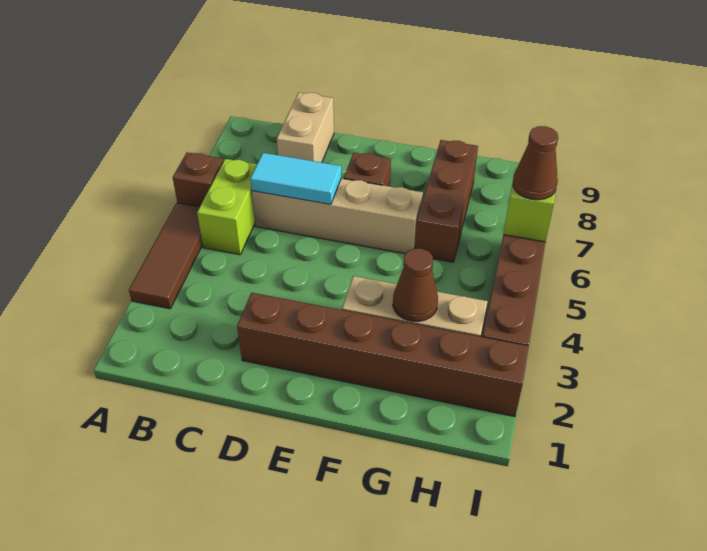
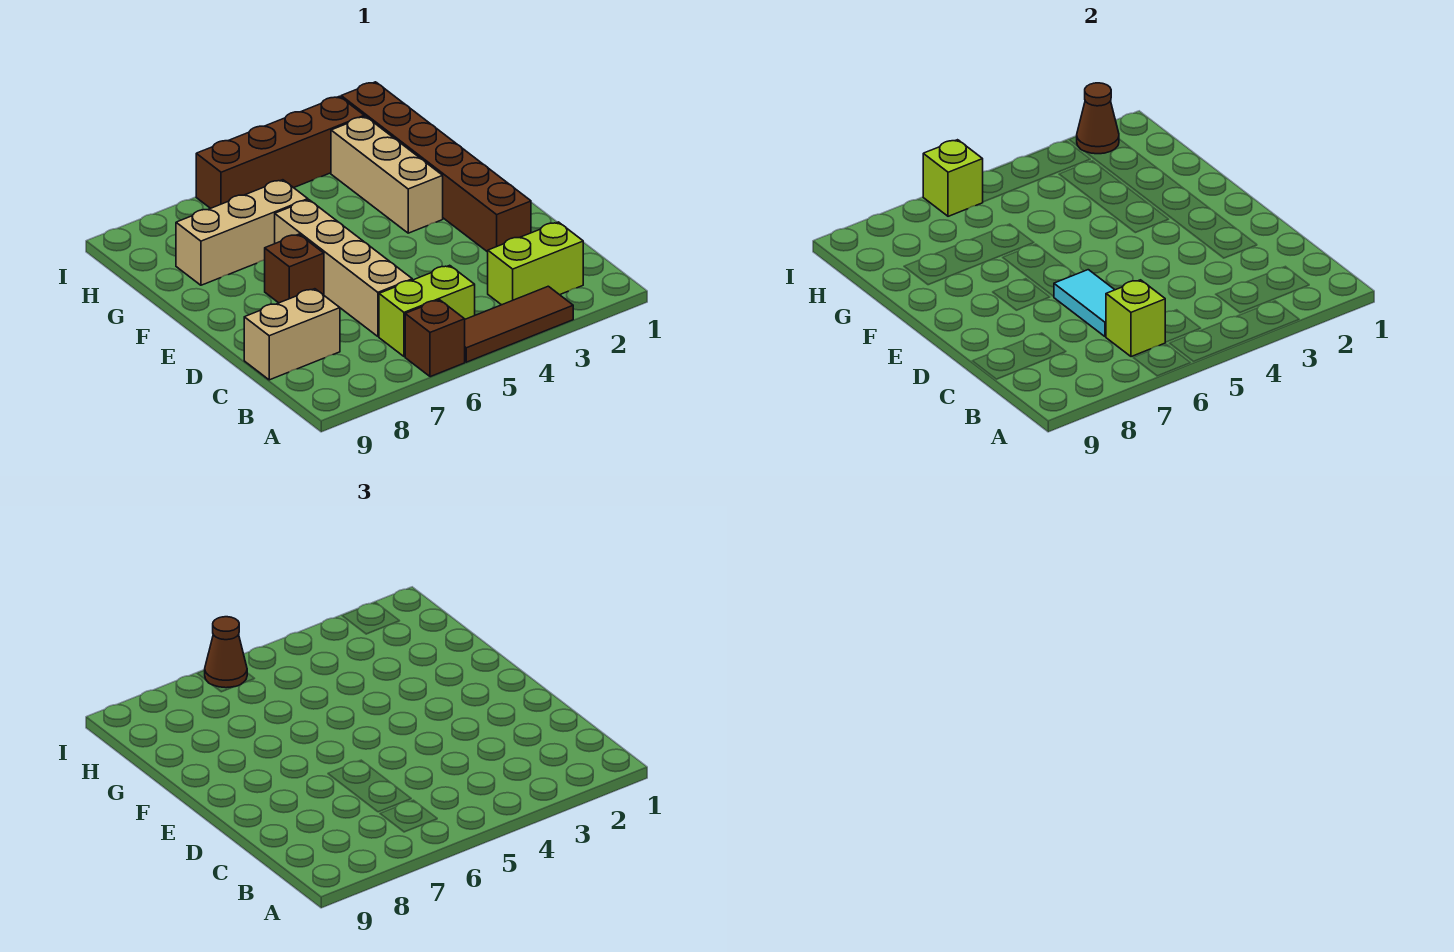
none -> lime 1x2 brick [488,222,583,305]
none -> lime 1x1 brick [1106,280,1165,357]
brown 1x1 cone [393,249,438,322] -> brown 1x1 cone moved to [1077,83,1119,154]
brown 1x3 brick [415,140,478,262] -> tan 1x3 brick [176,180,308,285]

